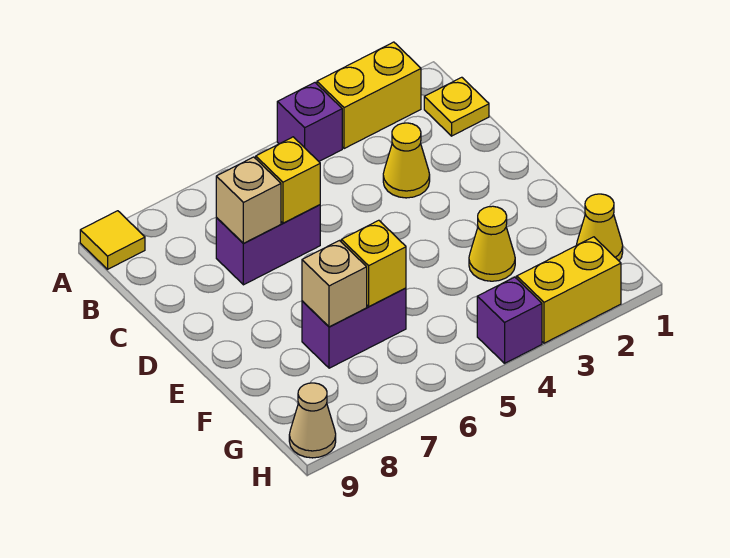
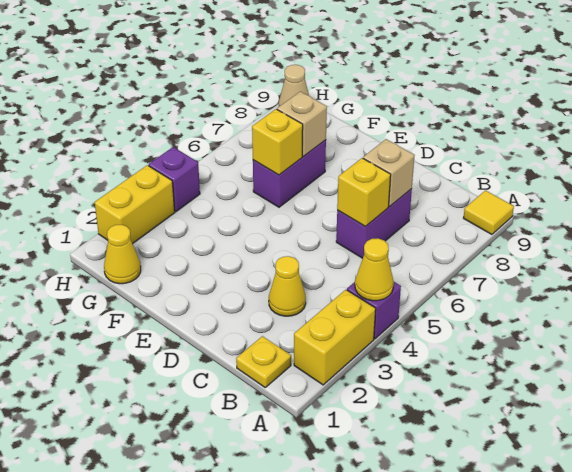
yellow 1x1 cone [469,206,515,281] -> yellow 1x1 cone moved to [355,238,394,301]

